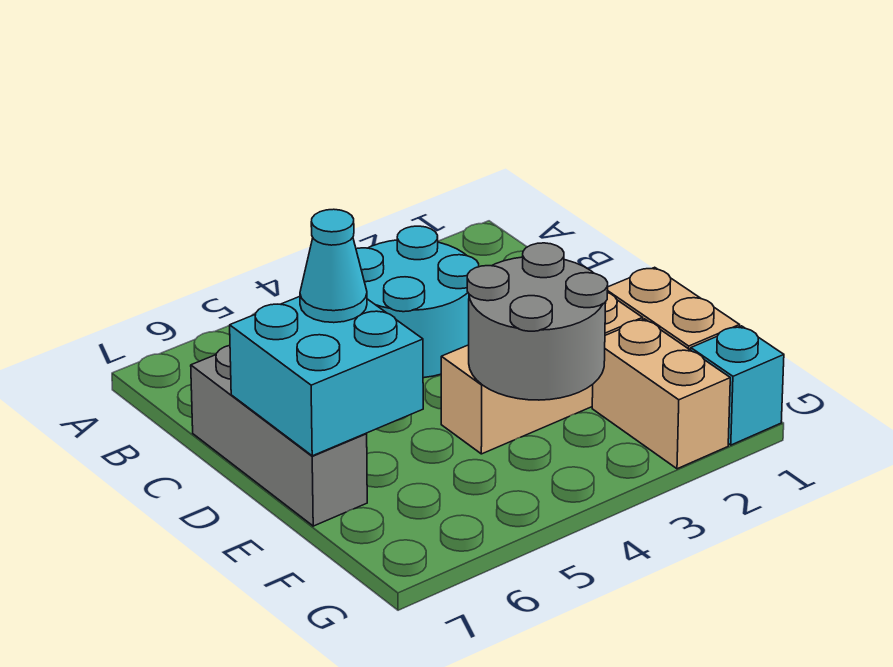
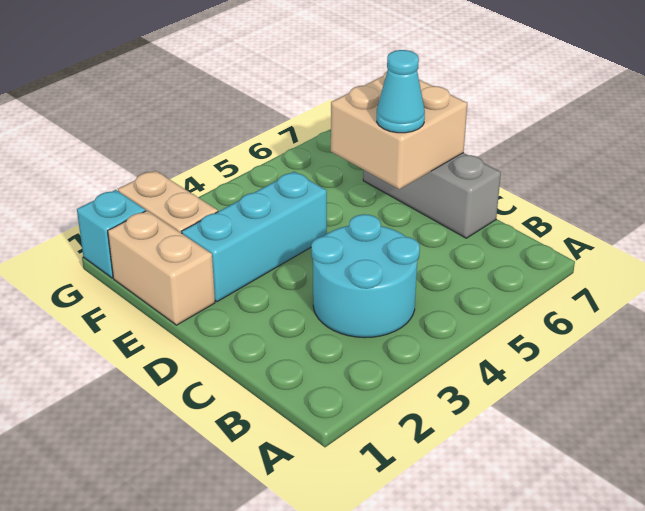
cyan 2x2 brick [230,297,423,456] -> tan 2x2 brick [331,72,467,189]
tan 1x3 brick [441,293,643,454] -> cyan 1x3 brick [182,172,327,302]
grey 2x2 round brick [467,243,608,400] -> none

